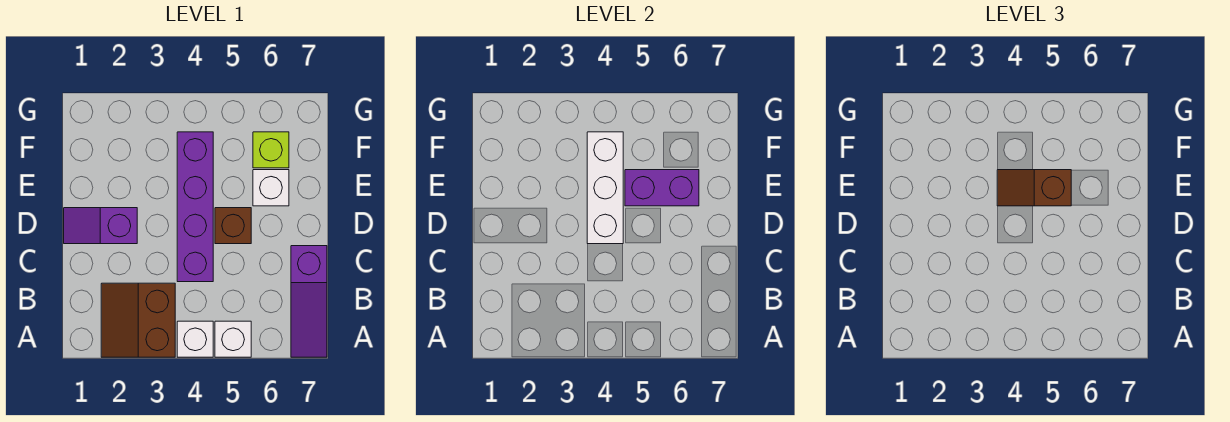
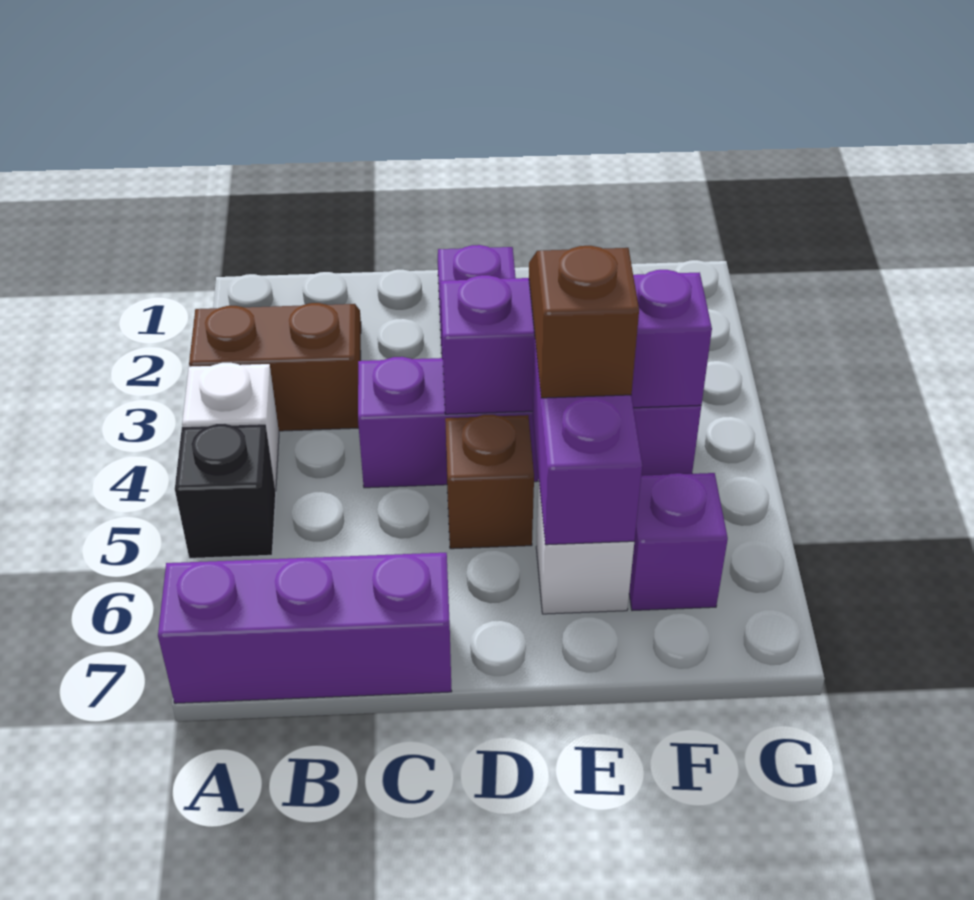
white 1x1 brick [215,321,251,357] -> black 1x1 brick [175,424,276,558]
purple 1x3 slope [291,246,327,357] -> purple 1x3 brick [158,553,452,703]
white 1x3 brick [587,132,623,244] -> purple 1x3 brick [441,270,712,414]
lime 1x1 brick [253,132,289,168] -> purple 1x1 brick [629,473,728,611]

